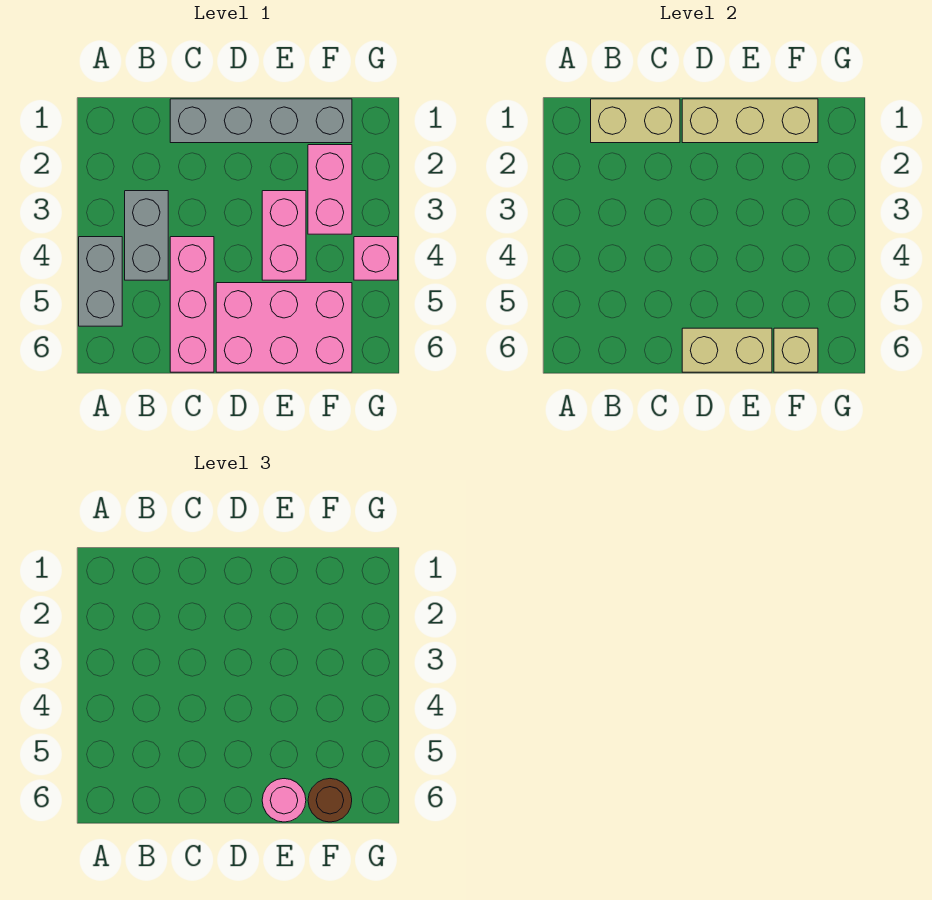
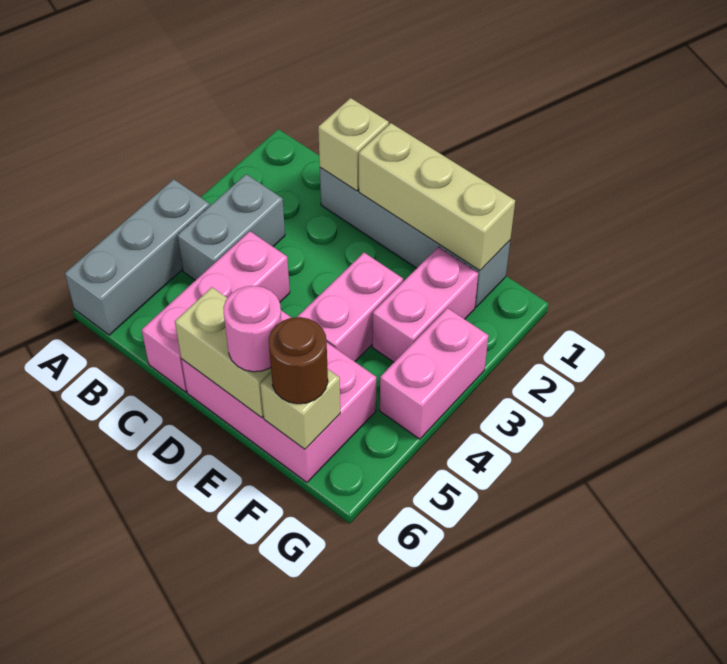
grey 1x2 brick [79,237,122,326] -> grey 1x3 brick [65,179,210,335]
tan 1x2 brick [591,99,680,143] -> tan 1x1 brick [318,98,389,191]
pink 1x1 brick [354,237,398,280] -> pink 1x2 brick [380,308,489,439]

